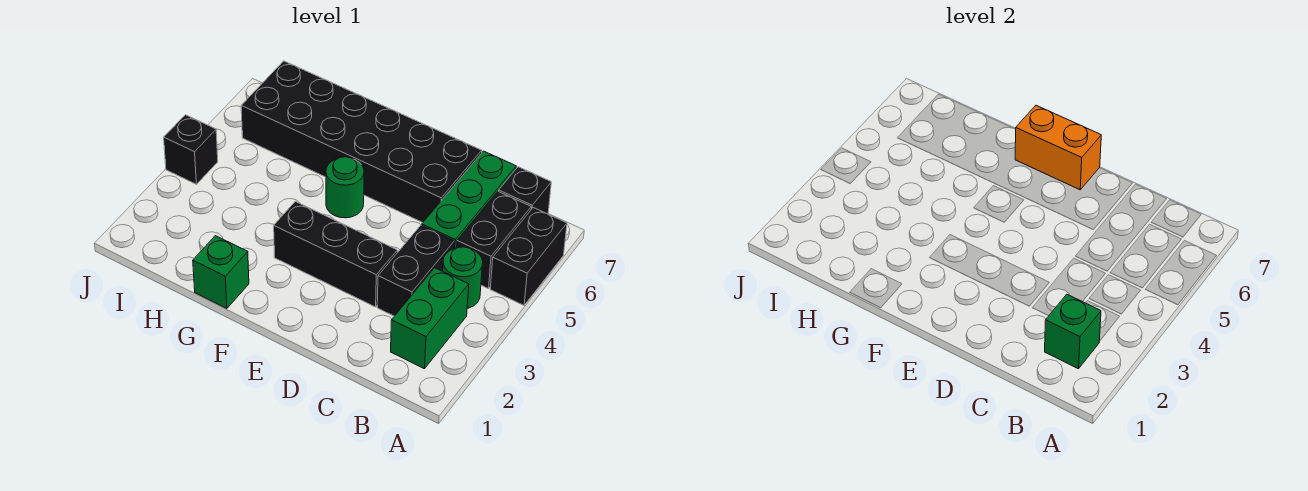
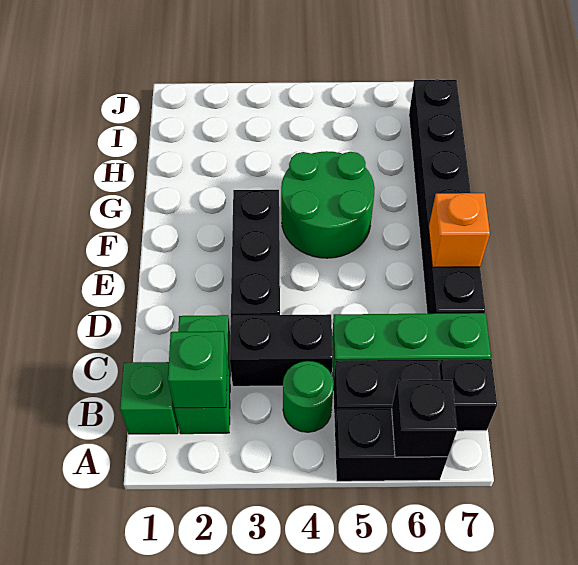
green 1x2 brick [391,268,469,369] -> green 1x2 brick turned to [175,315,231,434]
black 2x6 brick [241,61,482,223] -> black 1x6 brick [409,79,485,314]
orange 1x2 brick [1015,105,1101,190] -> orange 1x1 brick [429,193,490,267]
green 1x1 round brick [326,157,364,218] -> green 2x2 round brick [281,151,375,258]
green 1x1 brick [193,236,249,308] -> green 1x1 brick moved to [120,362,178,434]
black 1x1 brick [164,115,218,184] -> black 1x1 brick moved to [392,380,457,457]

